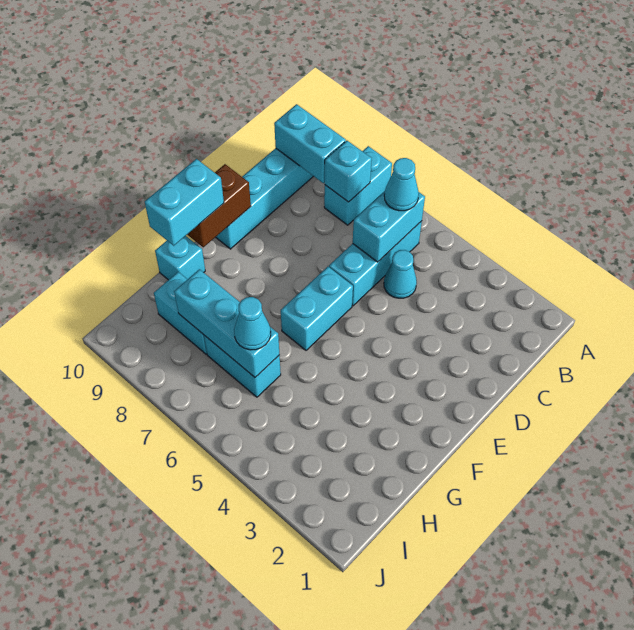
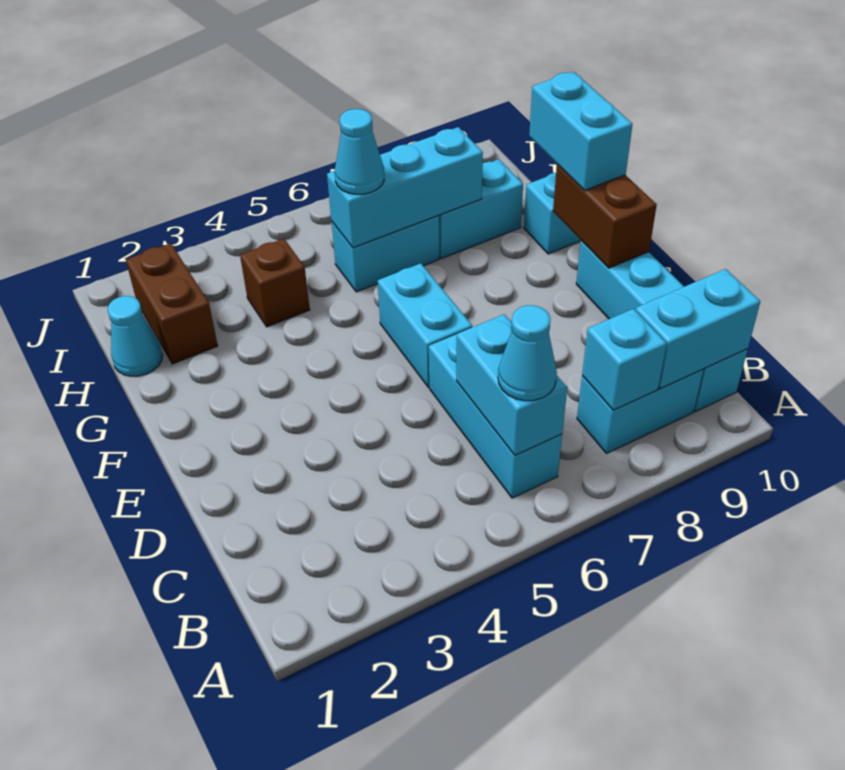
cyan 1x2 brick [324,146,392,225] -> cyan 1x2 brick turned to [577,370,703,453]
cyan 1x1 cone [384,250,417,298] -> cyan 1x1 cone moved to [108,296,163,376]
none -> brown 1x2 brick [126,243,218,364]
none -> brown 1x1 brick [240,239,310,327]

